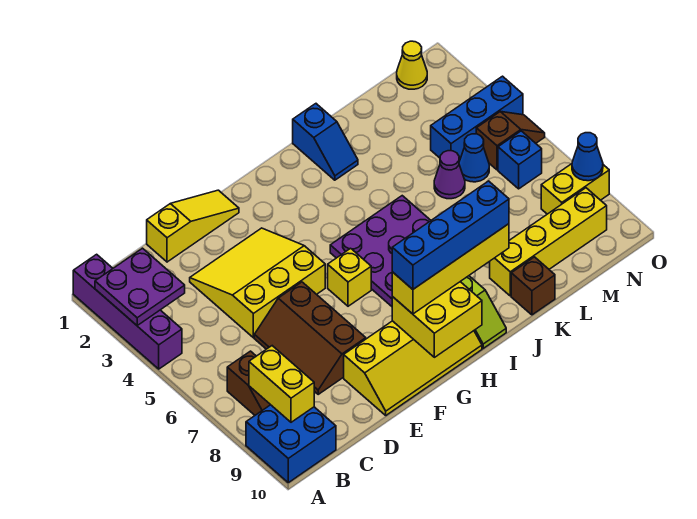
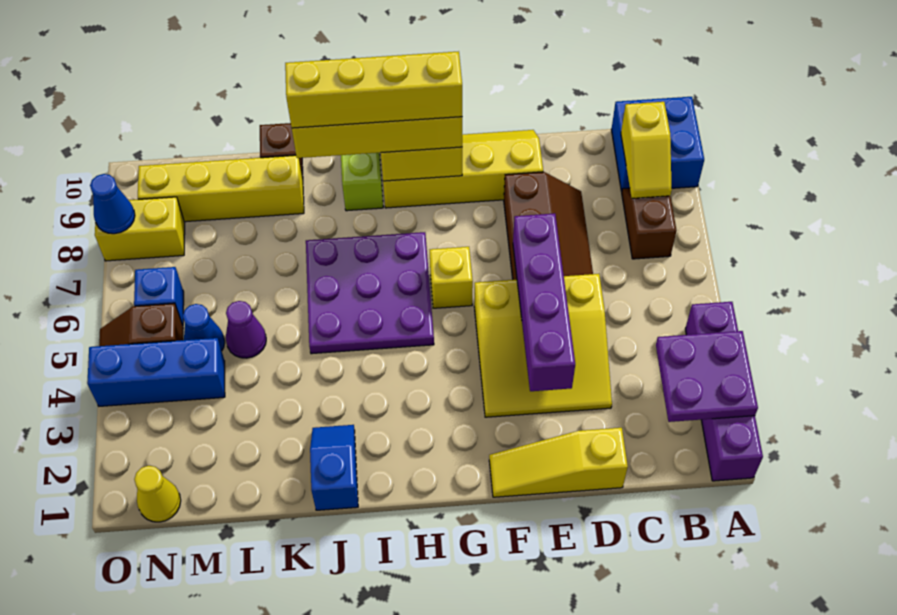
yellow 1x2 brick [249,346,314,422] -> yellow 1x2 slope [621,102,672,198]
none -> purple 1x4 brick [513,213,575,391]
blue 1x4 brick [392,181,509,289] -> yellow 1x4 brick [285,51,462,128]

